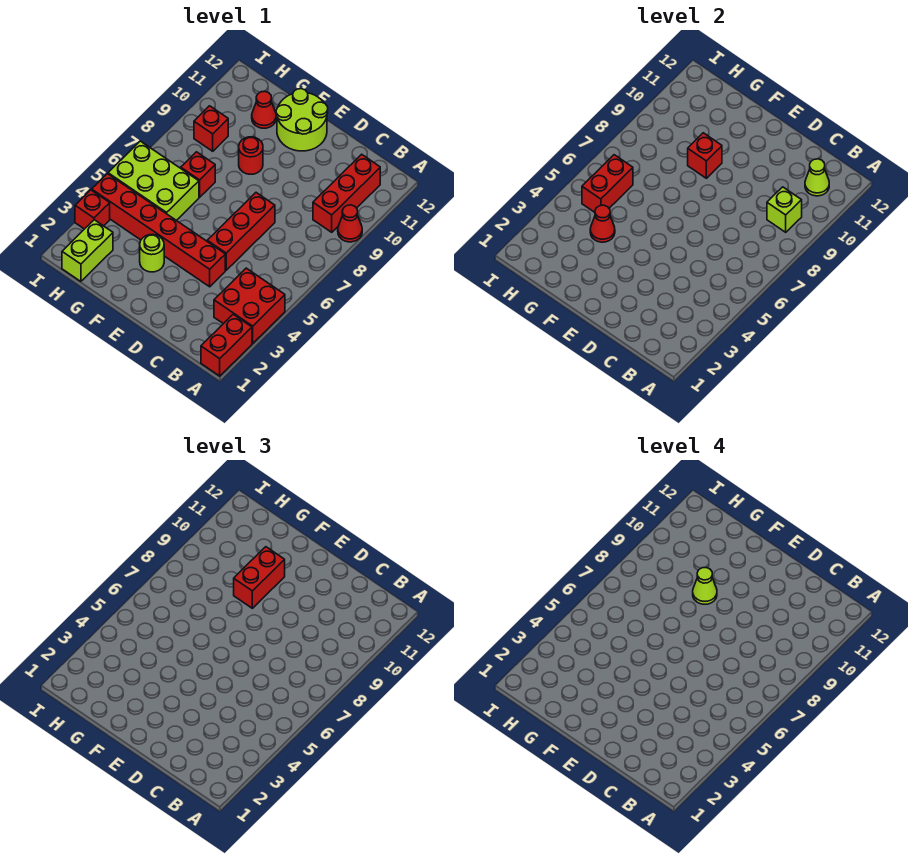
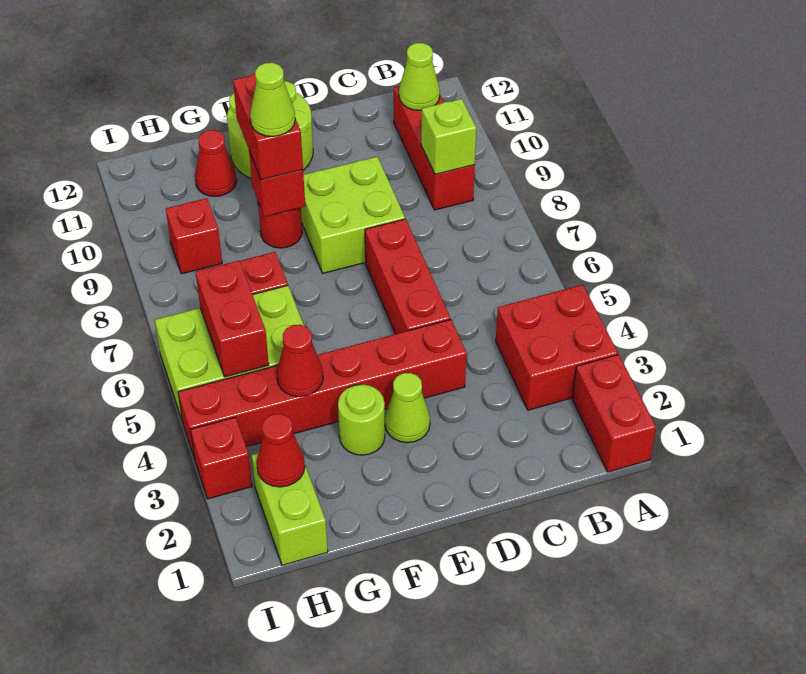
red 1x1 cone [338,205,362,242] -> red 1x1 cone moved to [256,414,305,487]
none -> lime 2x2 brick [301,157,405,273]
none -> lime 1x1 cone [385,373,430,443]

